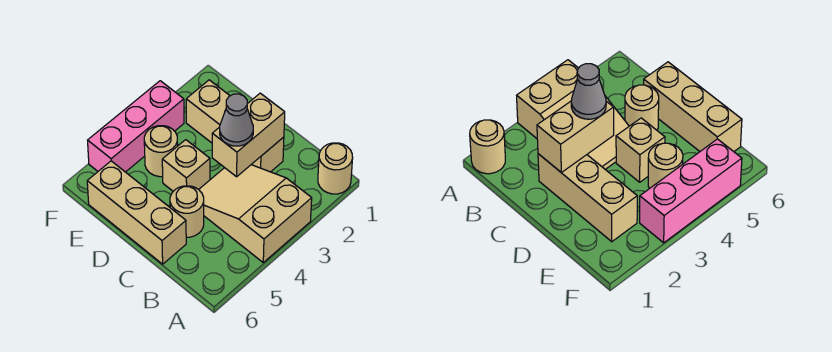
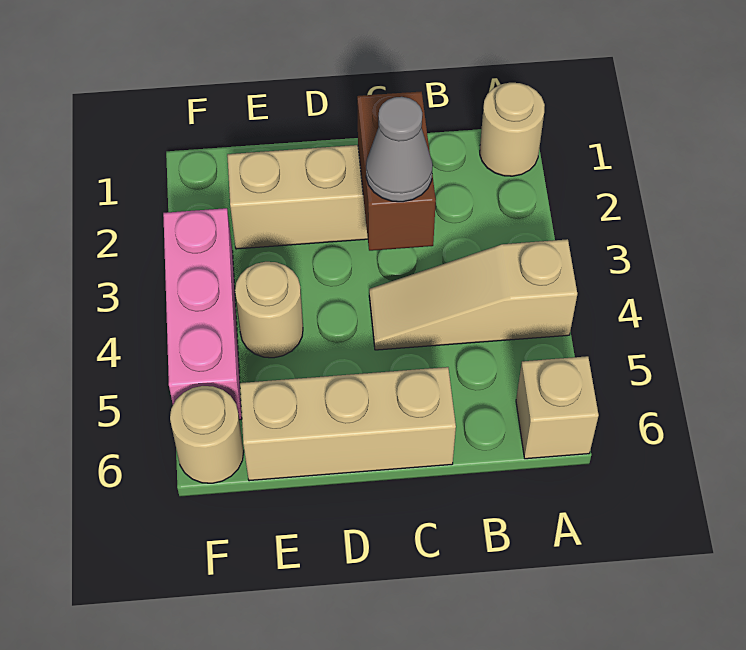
tan 2x3 slope [199,165,312,262] -> tan 1x3 slope [369,239,577,350]
tan 1x2 brick [212,93,285,177] -> brown 1x2 brick [357,92,436,251]
tan 1x1 round brick [170,186,204,237] -> tan 1x1 round brick moved to [170,386,244,483]
tan 1x1 brick [162,140,210,191] -> tan 1x1 brick moved to [516,356,599,459]

